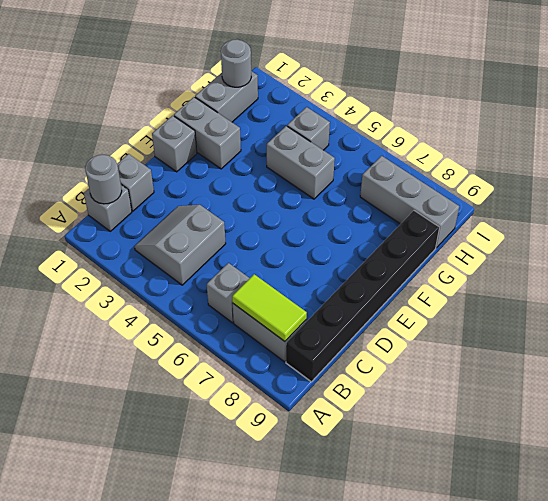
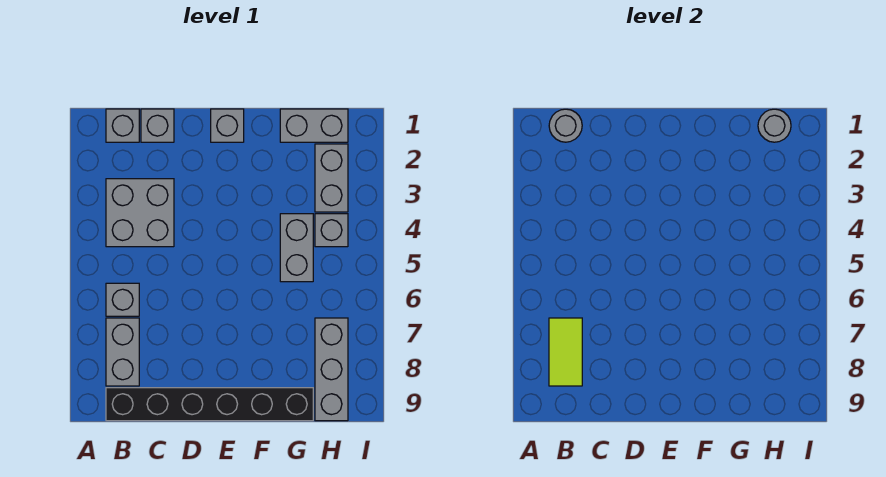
grey 2x2 slope [134,205,226,285] -> grey 2x2 brick [106,179,174,247]
grey 1x2 brick [174,97,241,169] -> grey 1x2 brick moved to [315,144,348,212]

